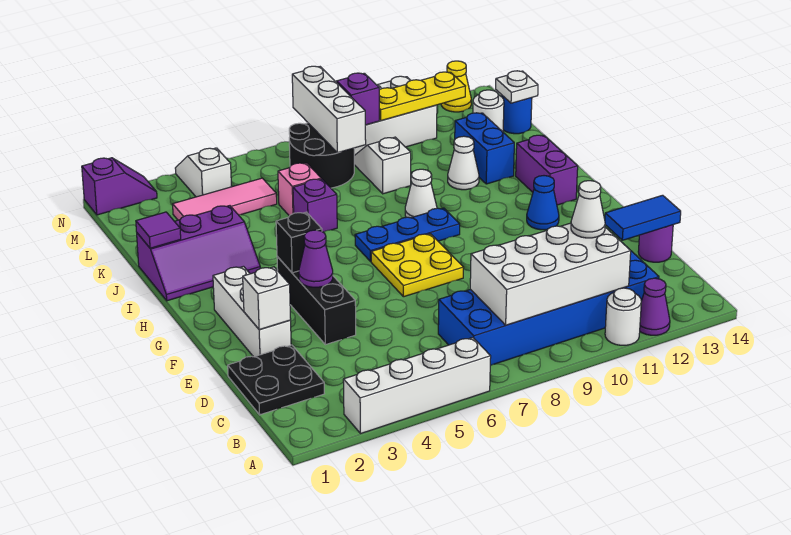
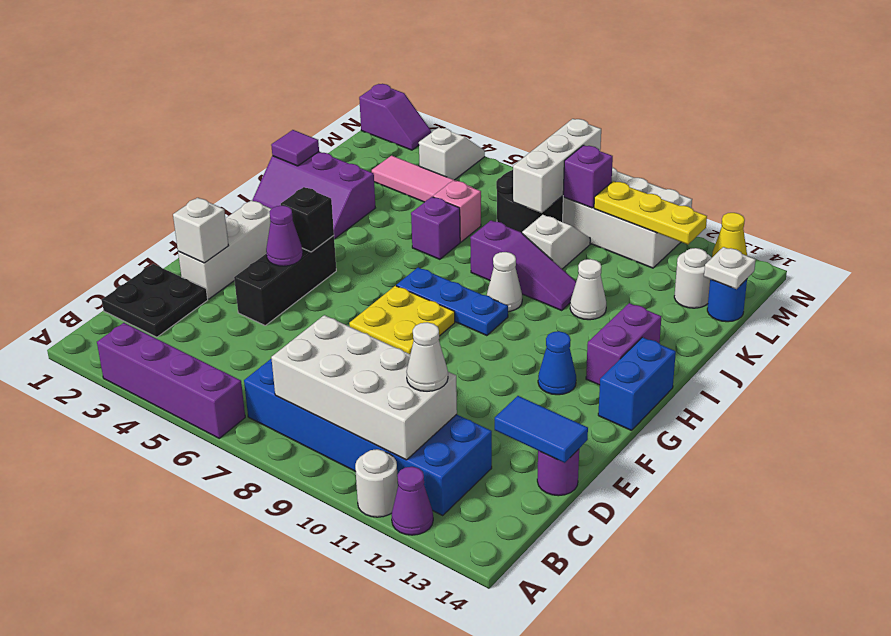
white 1x4 brick [343,338,491,434] -> purple 1x4 brick [97,323,245,438]
none -> purple 1x3 slope [470,220,576,310]
blue 1x2 brick [455,113,514,184] -> blue 1x2 brick moved to [598,337,676,430]

